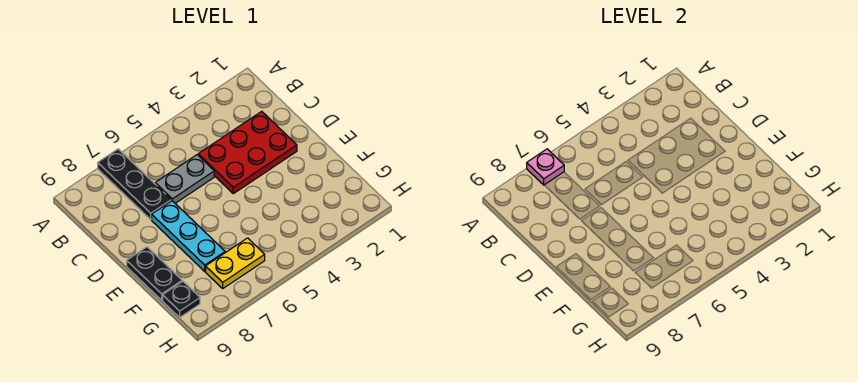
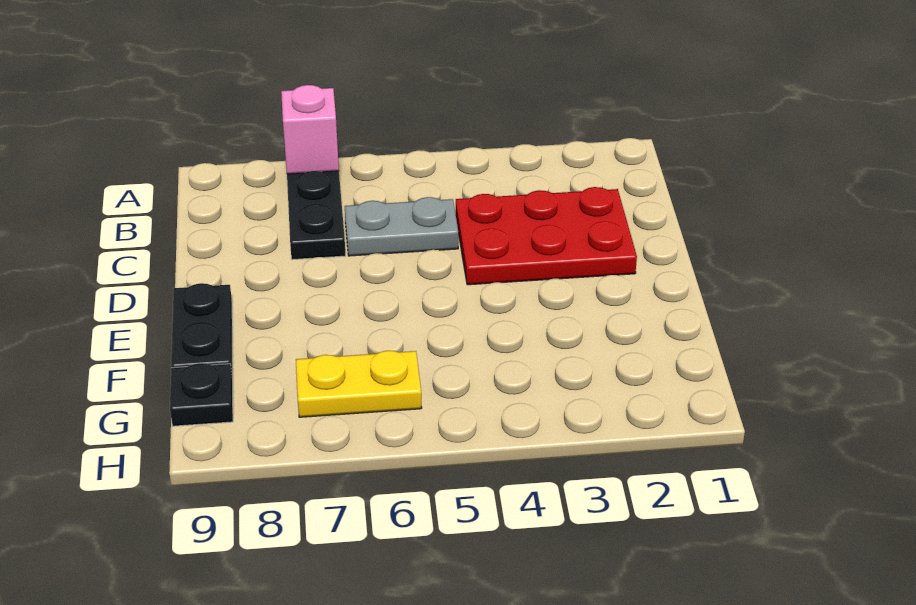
pink 1x1 plate [527,149,564,185] -> pink 1x1 brick [281,85,339,174]
cyan 1x3 plate [152,201,225,271] -> none

